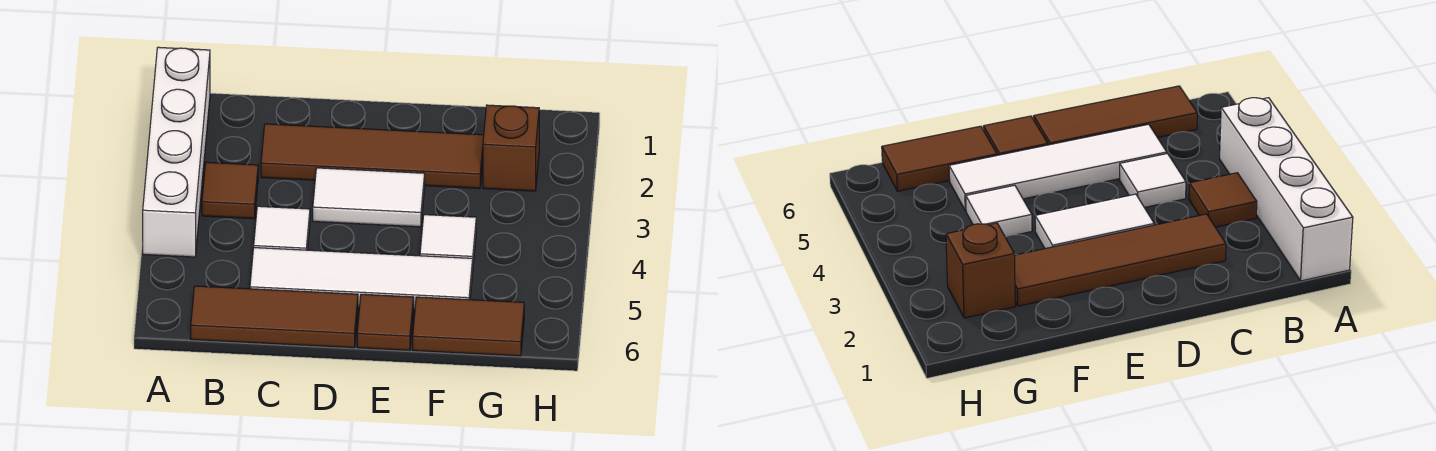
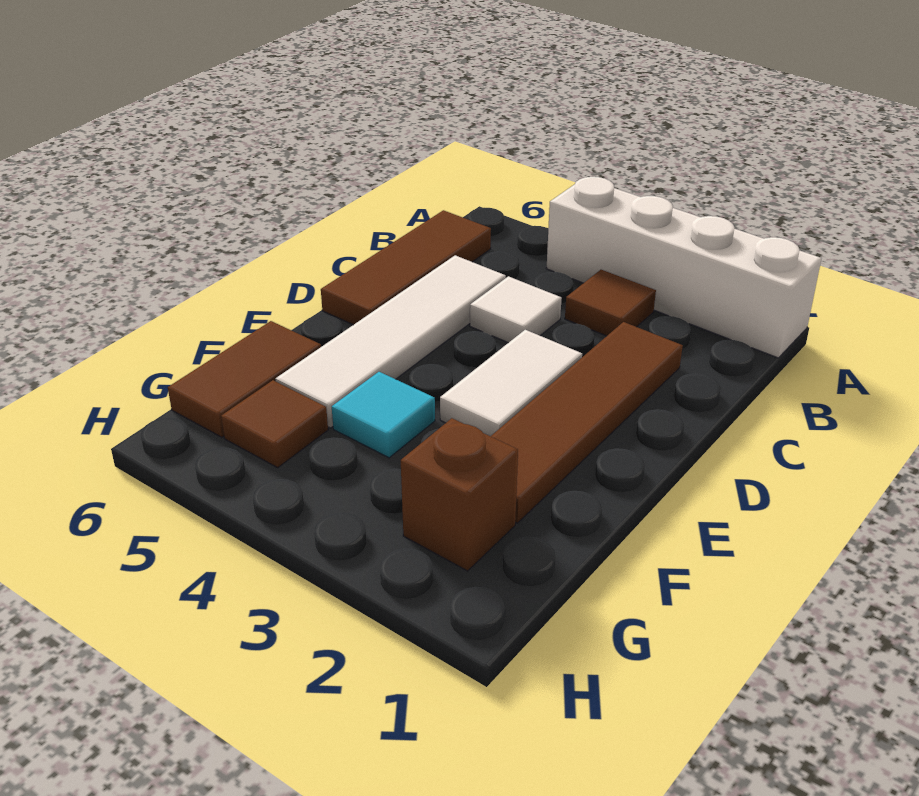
brown 1x1 tile [357,294,414,351] -> brown 1x1 tile moved to [221,380,328,468]
white 1x1 tile [420,215,476,264] -> cyan 1x1 tile [332,372,435,458]

